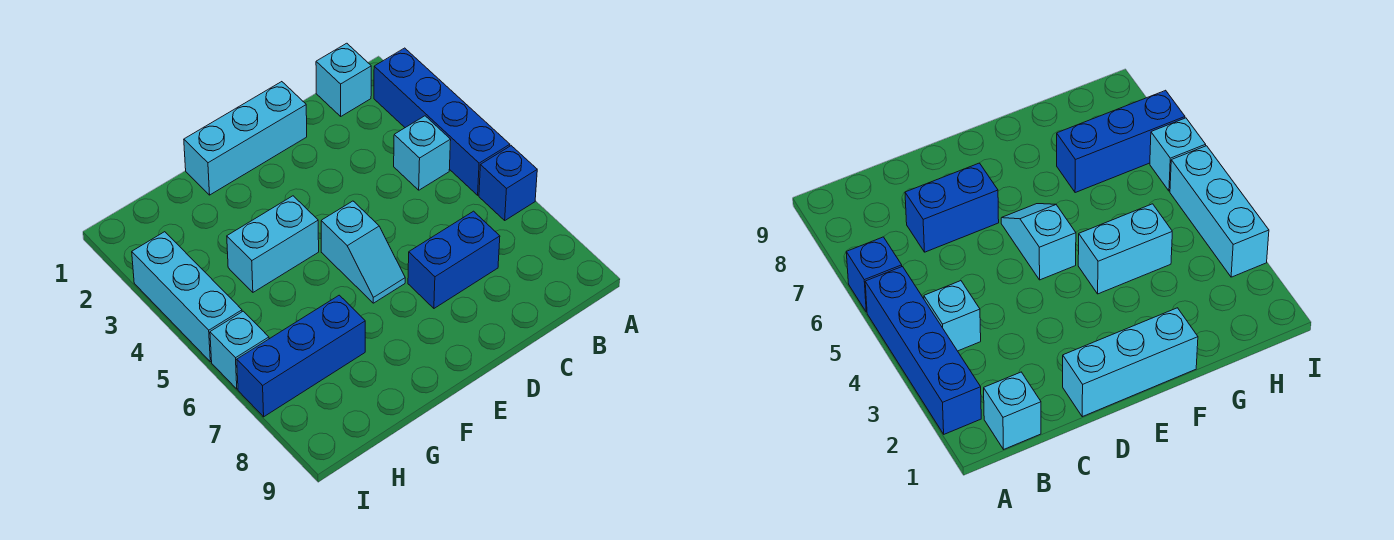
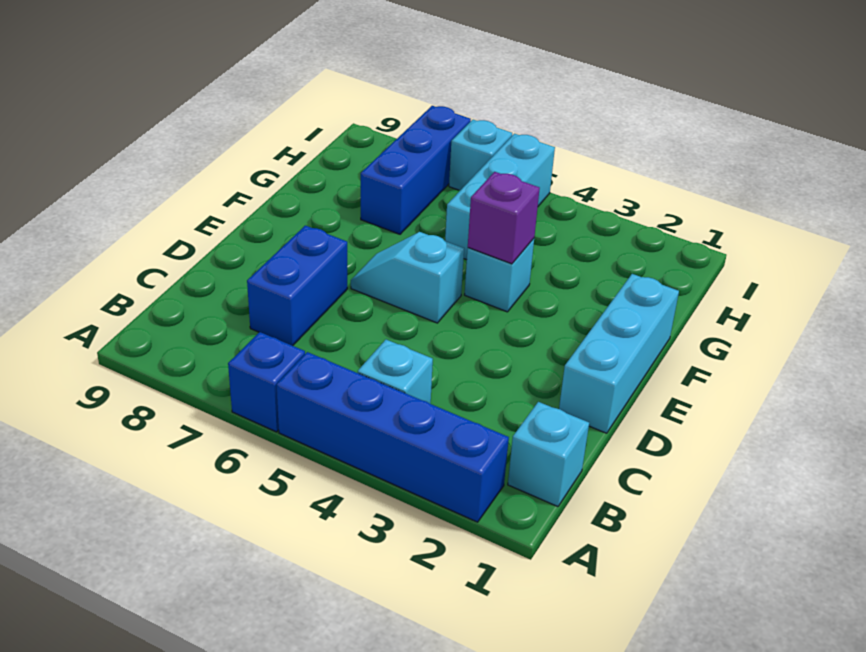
cyan 1x2 brick [227,196,319,292] -> cyan 1x1 brick [465,239,534,312]
none -> purple 1x1 brick [468,172,540,264]
cyan 1x3 brick [132,232,242,362] -> cyan 1x3 brick turned to [445,134,555,260]

